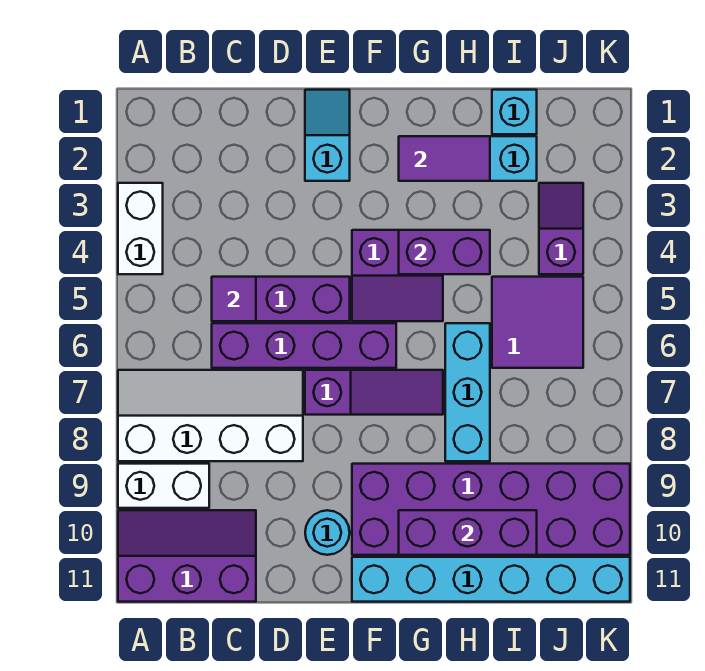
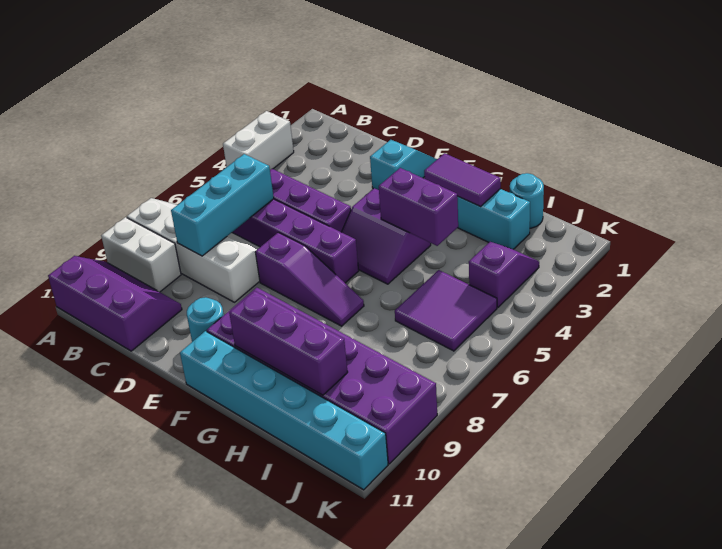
purple 1x1 tile [212,277,256,321] -> none
cyan 1x3 brick [445,323,490,461] -> cyan 1x3 brick moved to [171,154,274,256]
cyan 1x1 brick [492,90,537,134] -> cyan 1x1 round brick [510,173,544,228]

